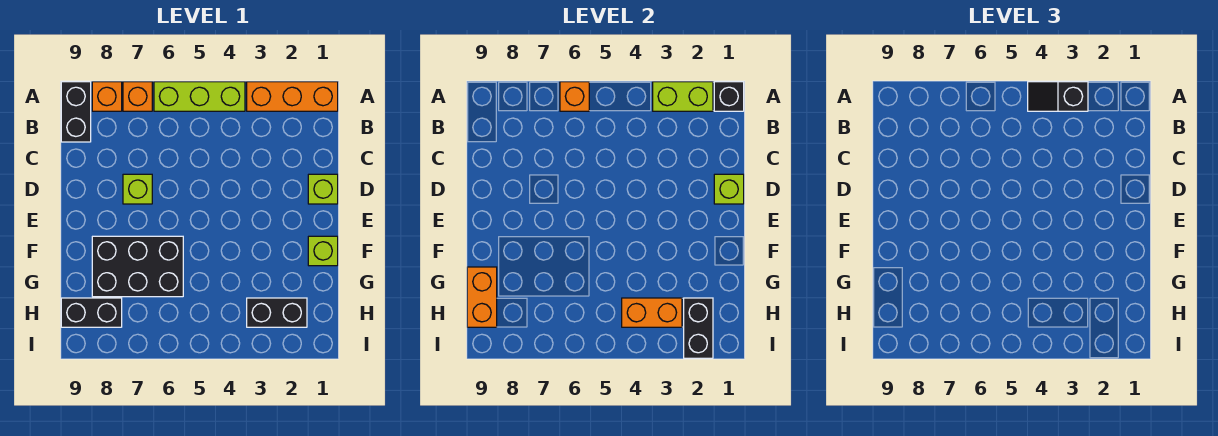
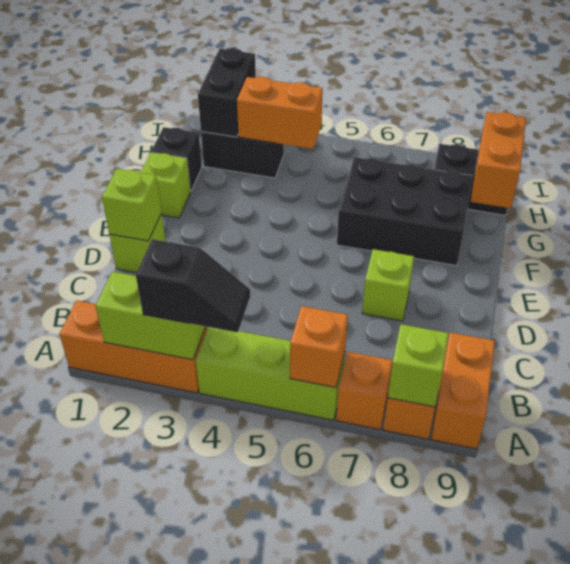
black 1x1 brick [714,82,744,111] -> black 1x1 brick moved to [151,127,202,191]
none -> lime 1x1 brick [388,324,449,407]
black 1x2 brick [61,82,91,142] -> orange 1x2 brick [431,332,495,449]

